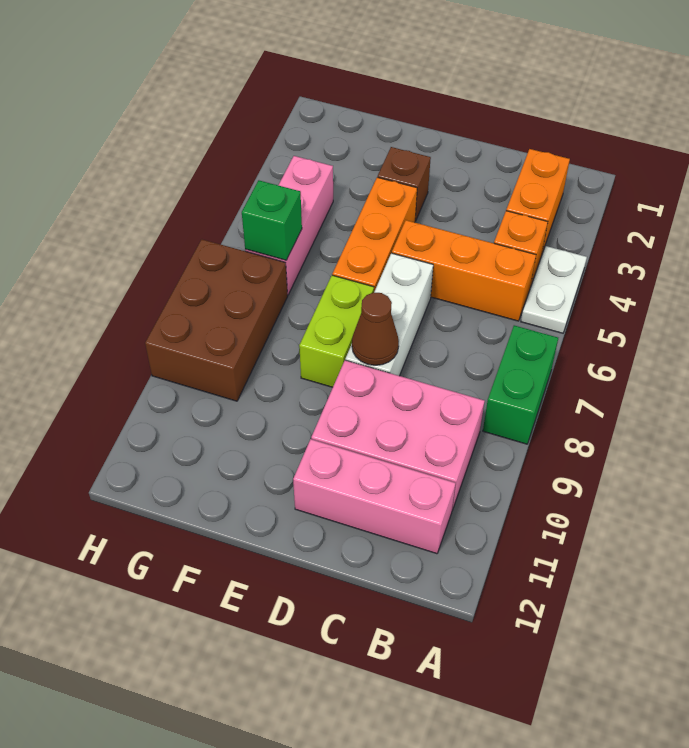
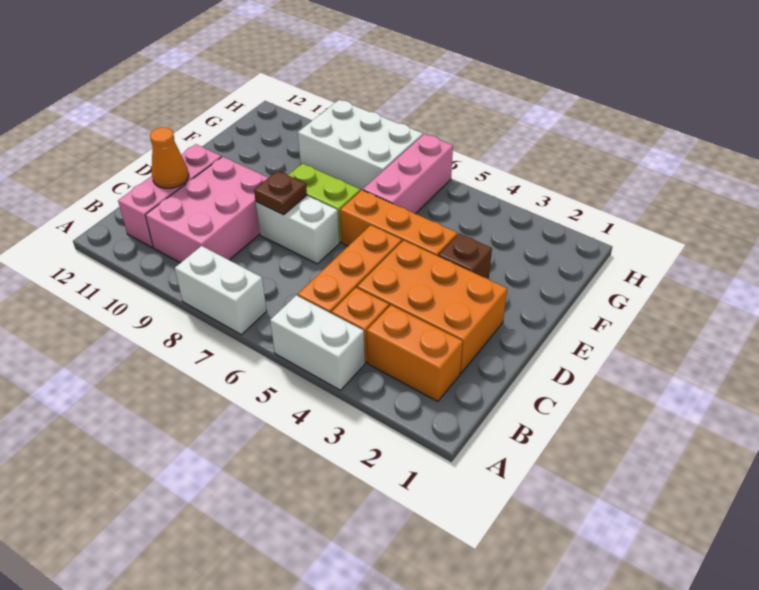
white 1x2 plate [521,246,587,333] -> white 1x2 brick [270,295,365,390]
green 1x2 brick [483,325,558,444] -> white 1x2 brick [175,246,267,335]
none -> orange 2x3 brick [357,240,507,373]
none -> orange 1x1 cone [150,127,189,188]
white 1x3 brick [345,253,433,376] -> white 1x2 brick [256,196,339,264]
brown 1x1 cone [352,292,399,365] -> brown 1x1 plate [254,171,307,215]
pink 1x3 brick [245,156,333,295] -> pink 1x3 brick turned to [363,134,453,214]
green 1x1 brick [242,180,302,260] -> none
brown 2x3 brick [145,239,288,401] -> white 2x3 brick [298,100,423,191]

